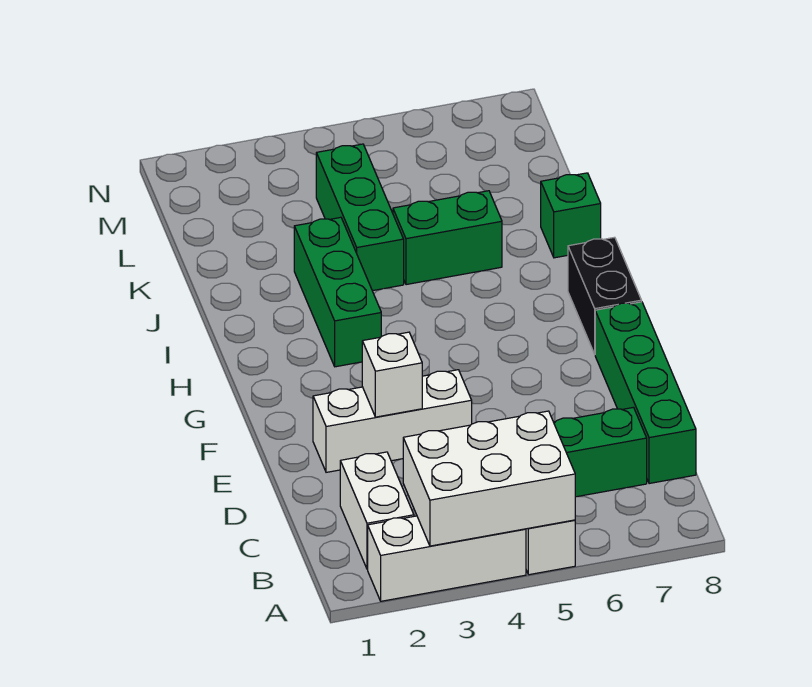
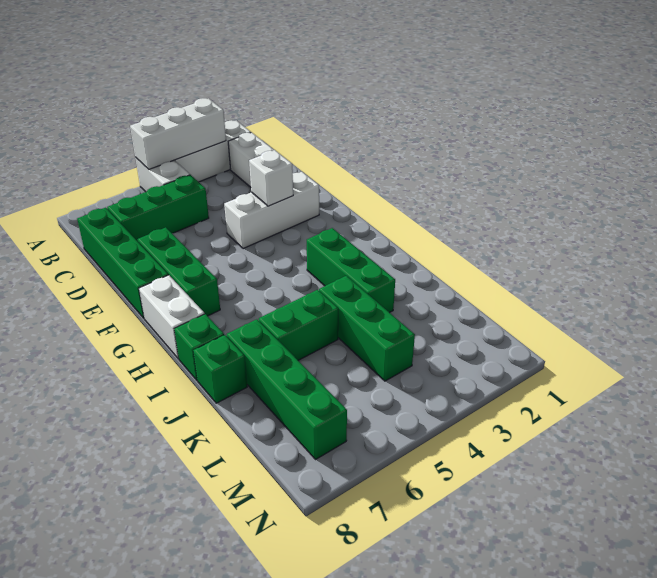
white 2x3 brick [403,411,575,546] -> white 1x3 brick [130,98,226,169]
none -> green 1x3 brick [138,227,220,316]
black 1x2 brick [568,237,642,354] -> white 1x2 brick [139,275,205,359]
none -> green 1x1 brick [174,314,224,380]
none -> green 1x4 brick [227,319,347,460]

